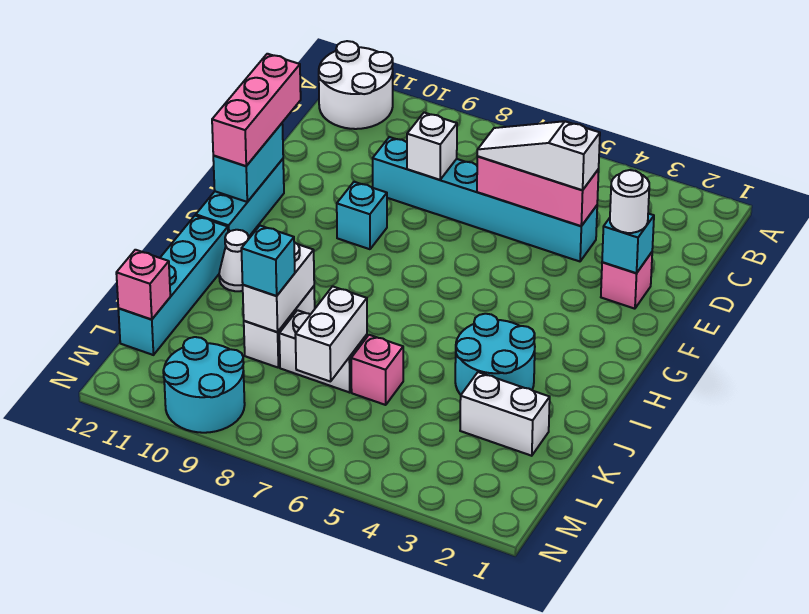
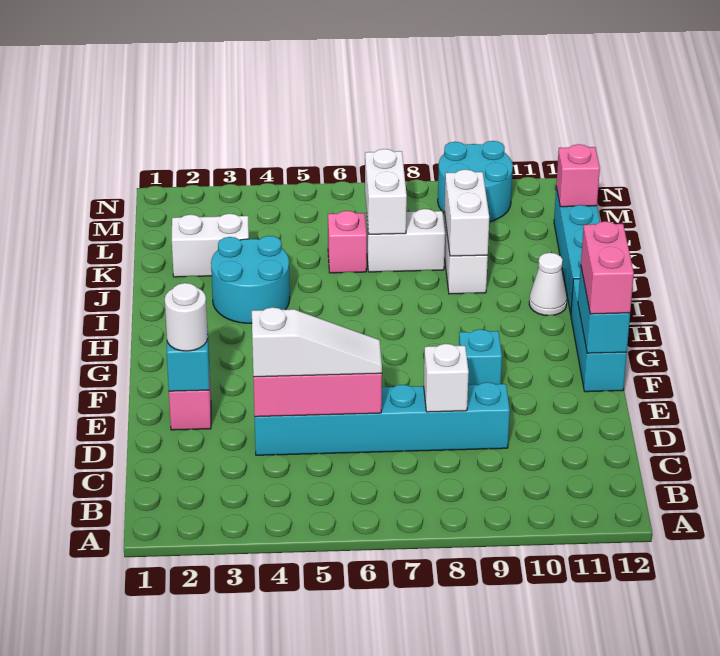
white 2x2 round brick [319,41,393,129] -> none
pink 1x3 brick [212,54,301,166] -> pink 1x2 brick [581,221,634,314]
cyan 1x1 brick [241,226,295,296] -> none

